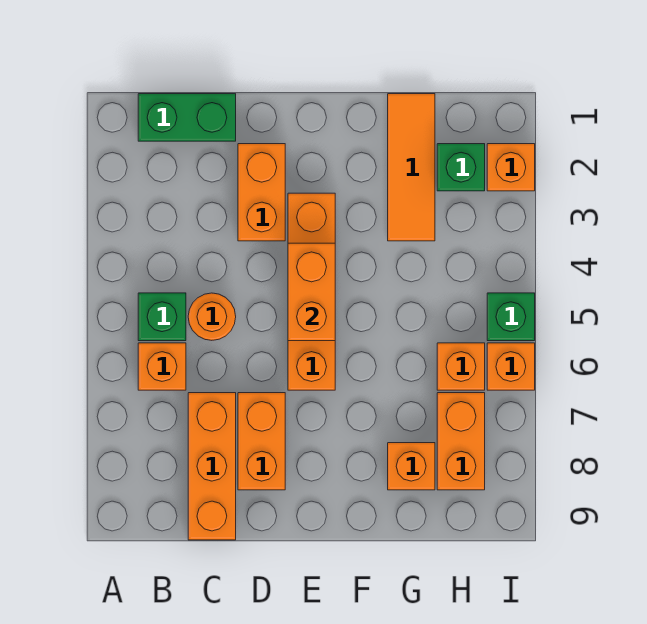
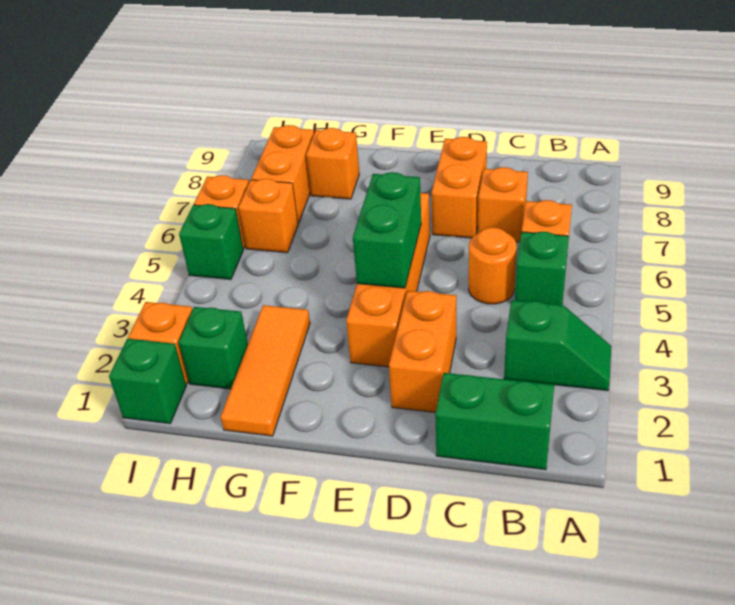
none -> green 1x2 slope [504,300,611,391]
orange 1x3 brick [188,393,236,540] -> orange 1x1 brick [478,167,528,242]
orange 1x2 brick [288,243,335,341] -> green 1x2 brick [353,172,421,288]
none -> green 1x1 brick [109,339,186,424]

